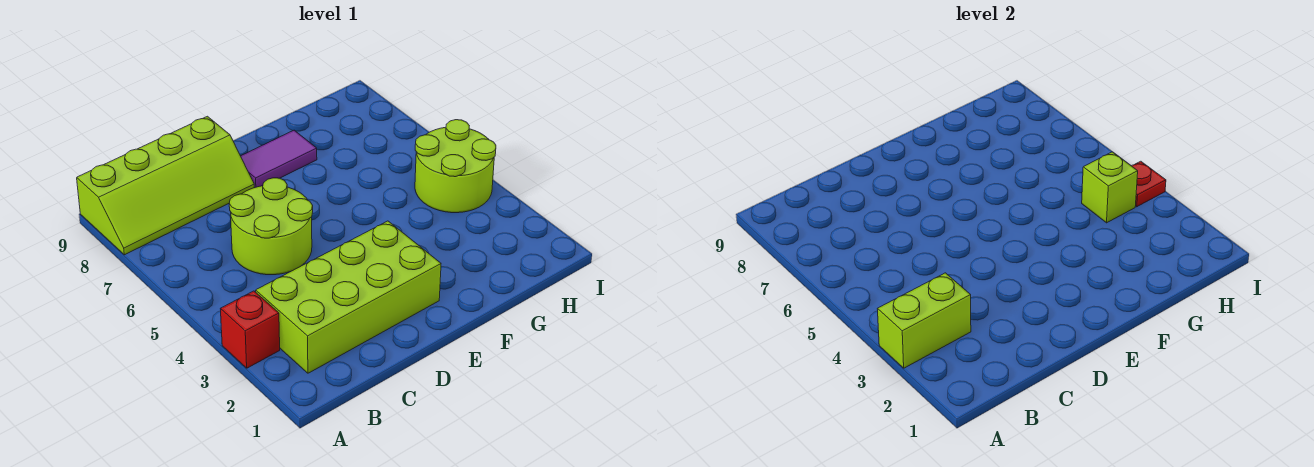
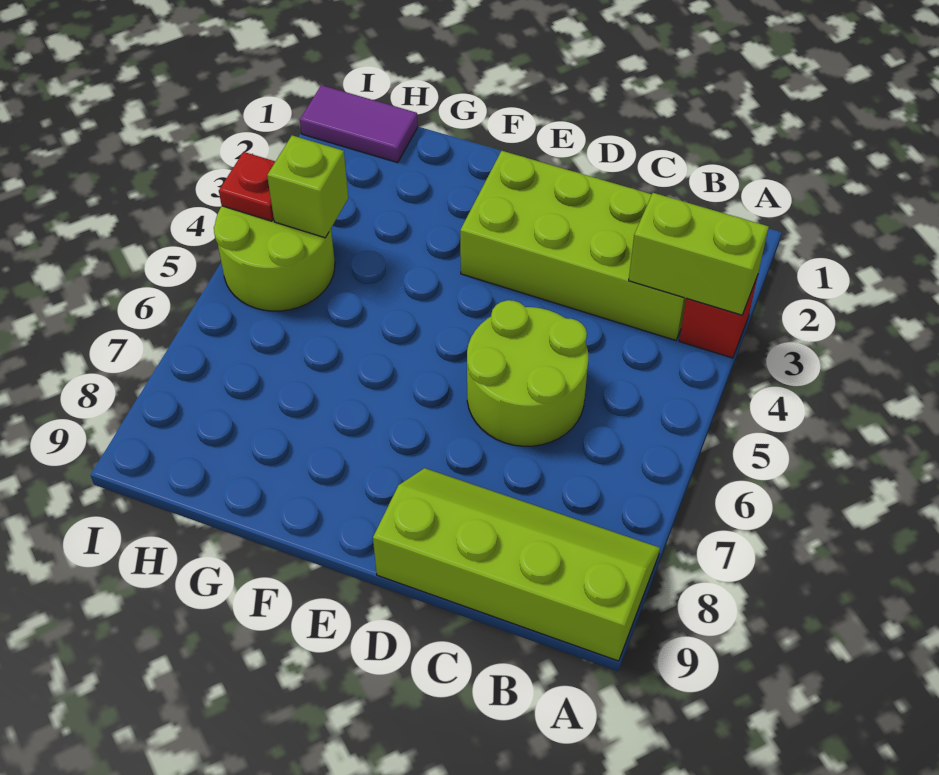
purple 1x2 tile [241,130,317,188] -> purple 1x2 tile moved to [300,85,418,163]

